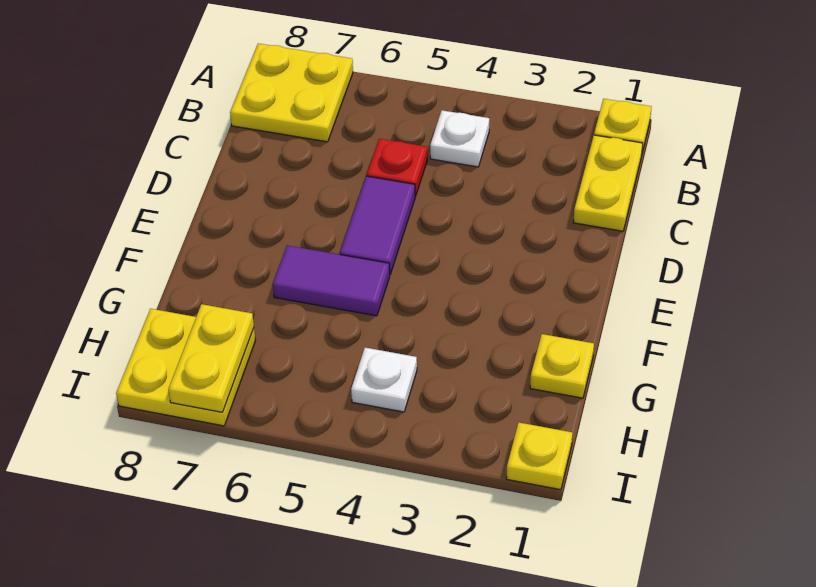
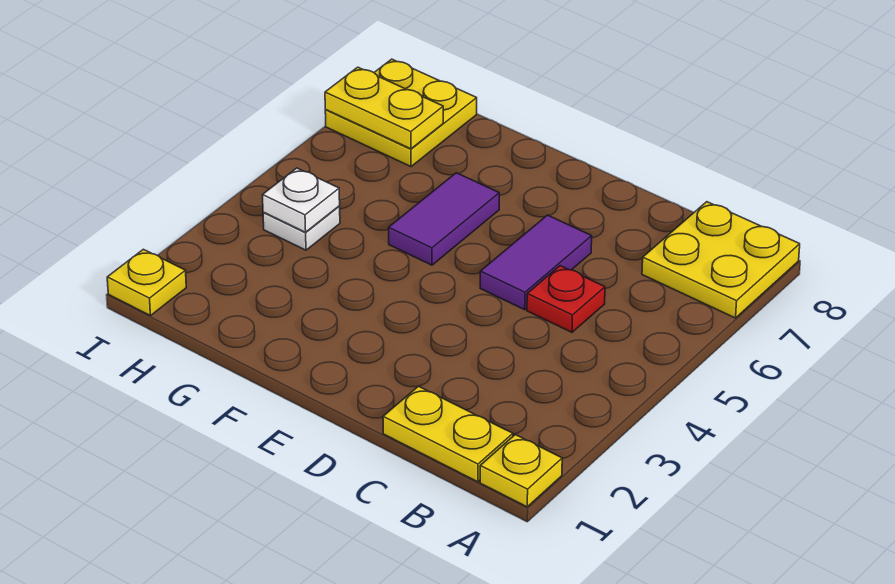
white 1x1 plate [430,110,489,167] -> white 1x1 plate moved to [263,168,340,232]
purple 1x2 tile [340,176,415,274] -> purple 1x2 tile turned to [480,215,592,310]
yellow 1x1 plate [530,334,594,398] -> none

